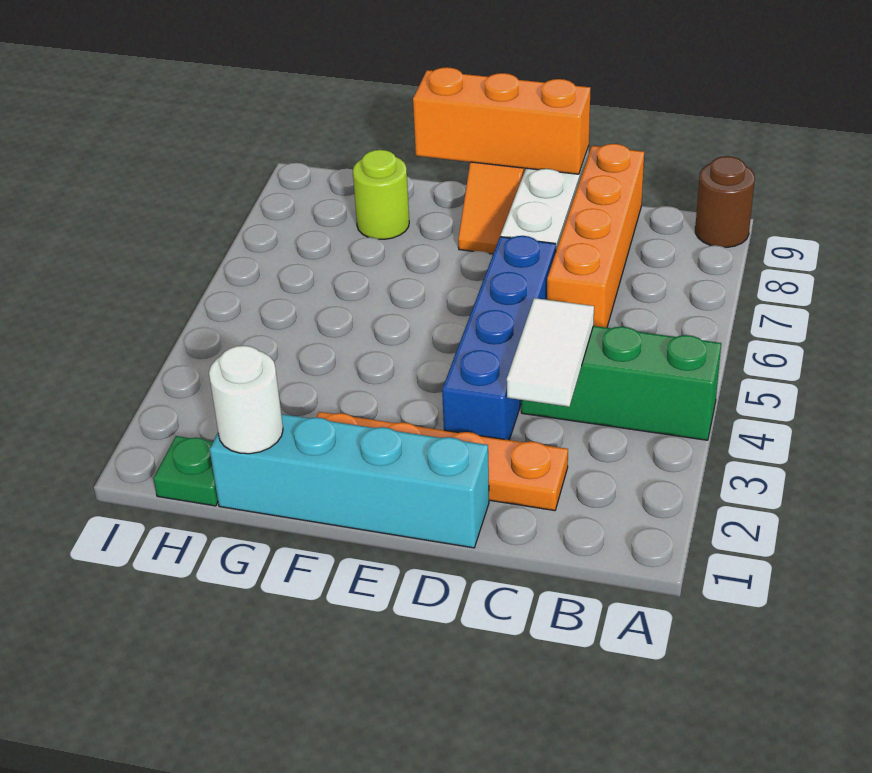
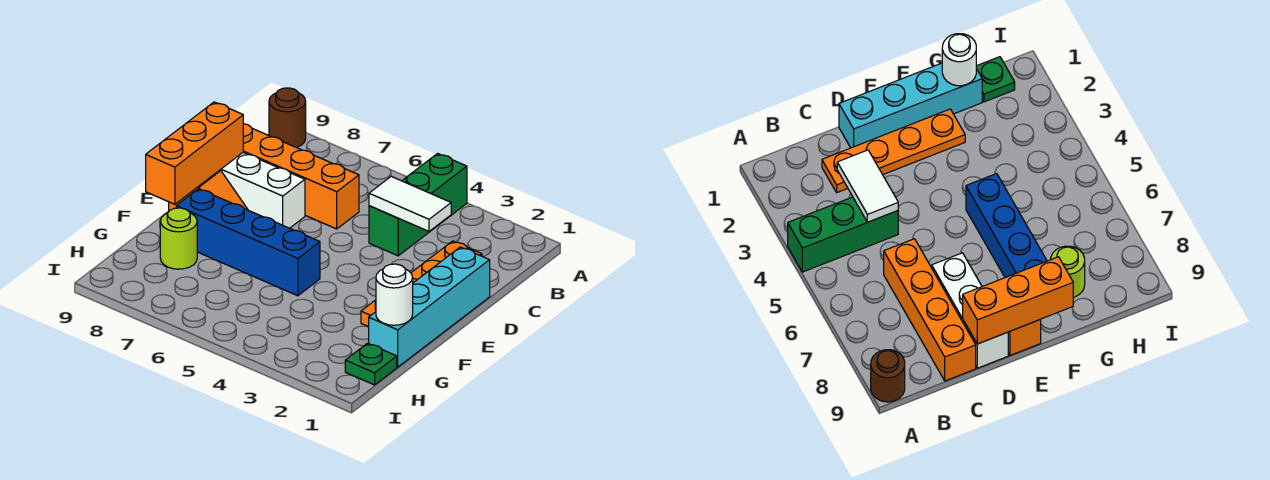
blue 1x4 brick [442,236,556,440] -> blue 1x4 brick moved to [176,189,320,296]

